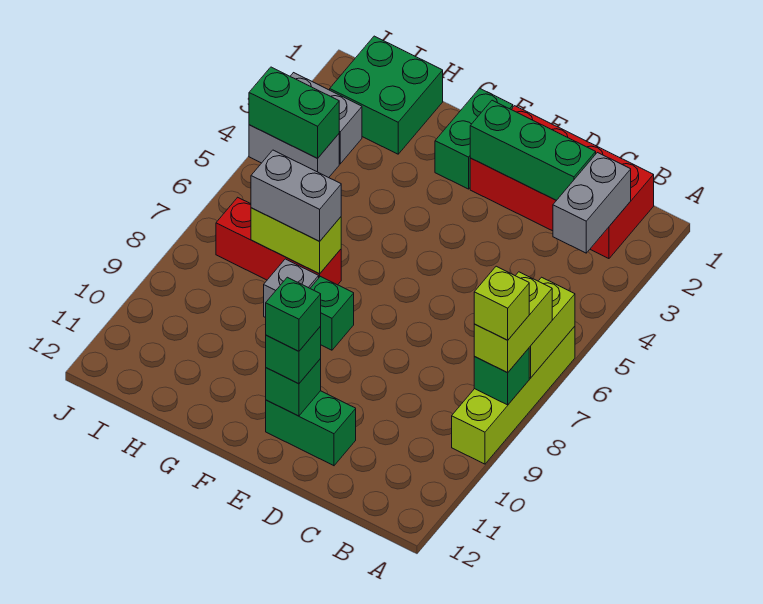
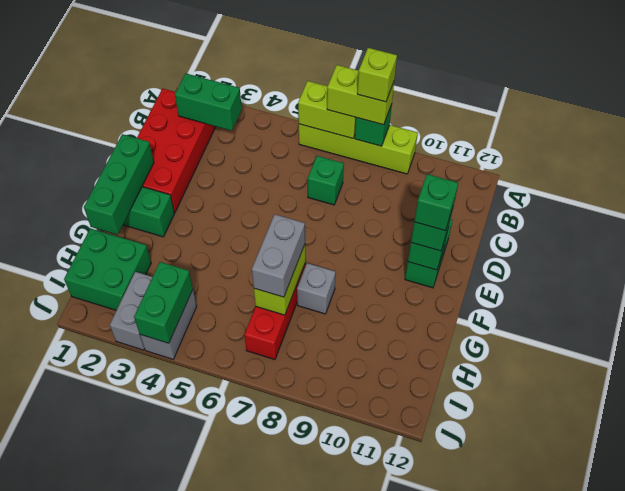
grey 1x2 brick [553,153,631,253] -> green 1x2 brick [175,73,242,131]
green 1x3 brick [470,100,596,200] -> green 1x3 brick moved to [84,134,154,235]
green 1x1 brick [310,276,354,350] -> green 1x1 brick moved to [308,156,344,205]

